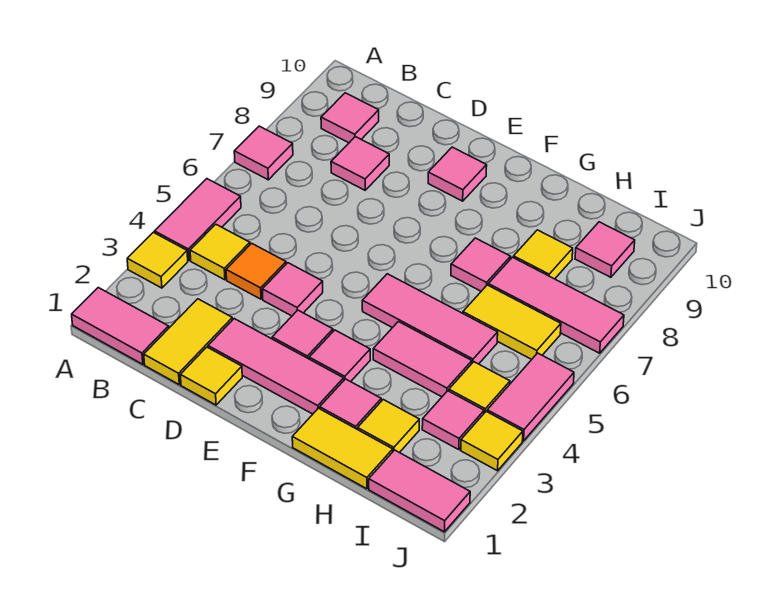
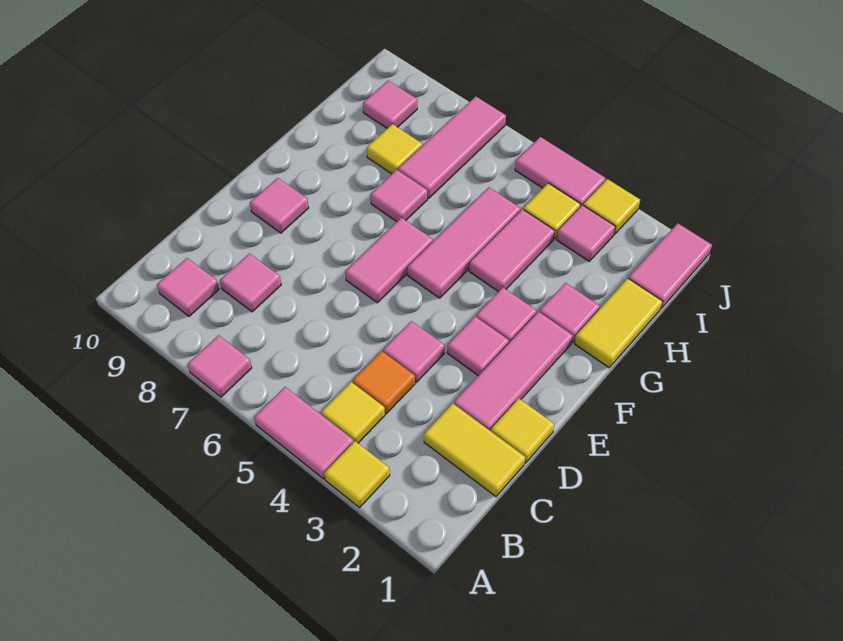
pink 1x2 tile [72,288,169,364] -> pink 1x2 tile moved to [345,218,433,303]
yellow 1x1 tile [358,400,419,453] -> none
yellow 1x2 tile [463,285,561,359] -> none

